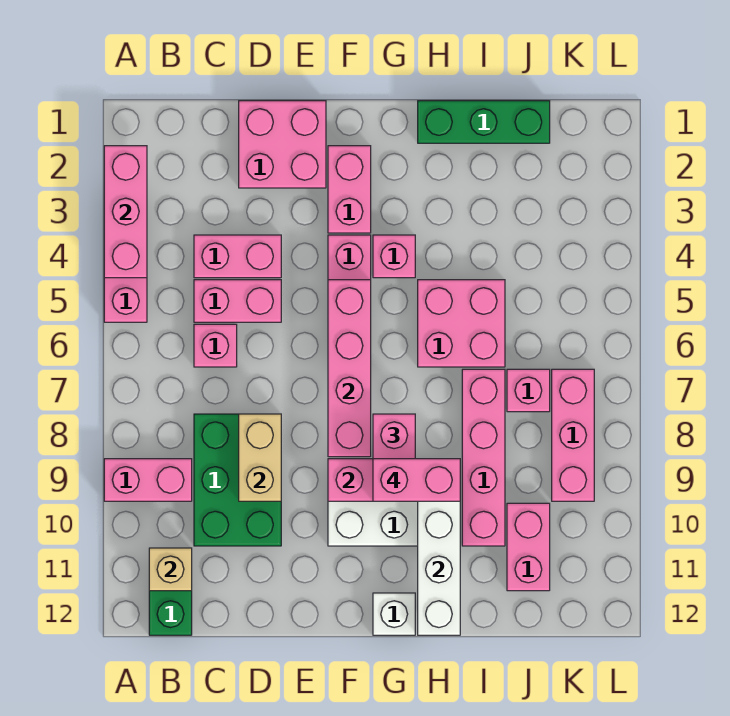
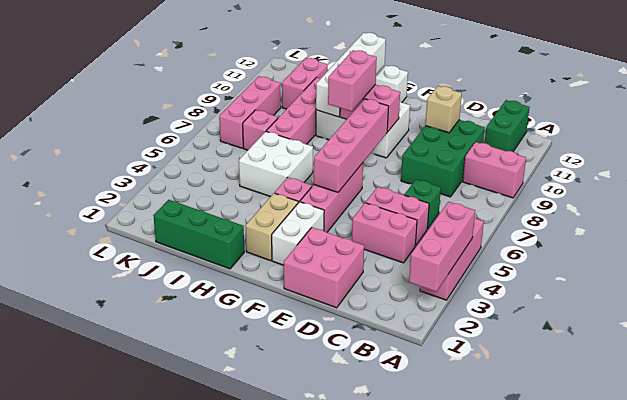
tan 1x1 brick [149,548,192,591] -> tan 1x1 brick moved to [425,86,462,133]
pink 1x1 brick [194,324,237,367] -> green 1x1 brick [404,179,441,229]
tan 1x2 brick [239,414,281,501] -> tan 1x2 brick moved to [245,193,298,261]
pink 1x2 brick [328,146,371,233] -> white 1x2 brick [272,202,324,265]
pink 1x2 brick [373,459,460,501] -> none
pink 2x2 brick [418,280,505,367] -> white 2x2 brick [239,132,313,197]

